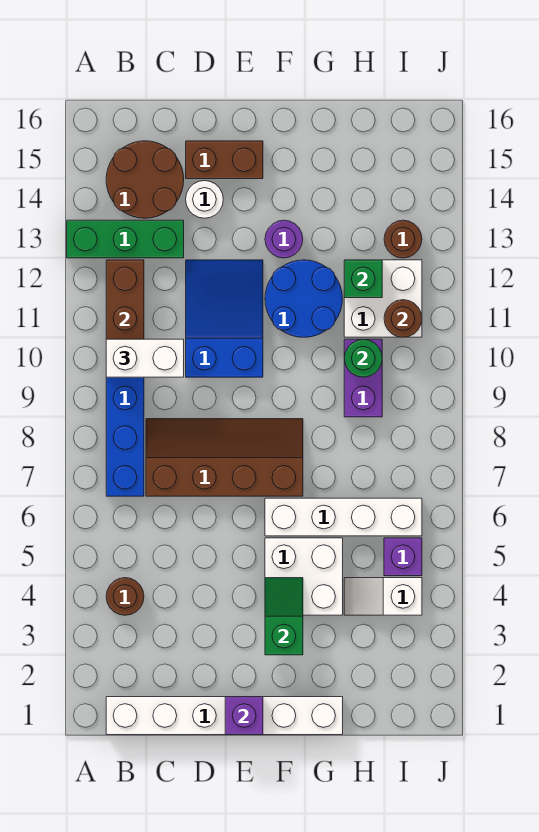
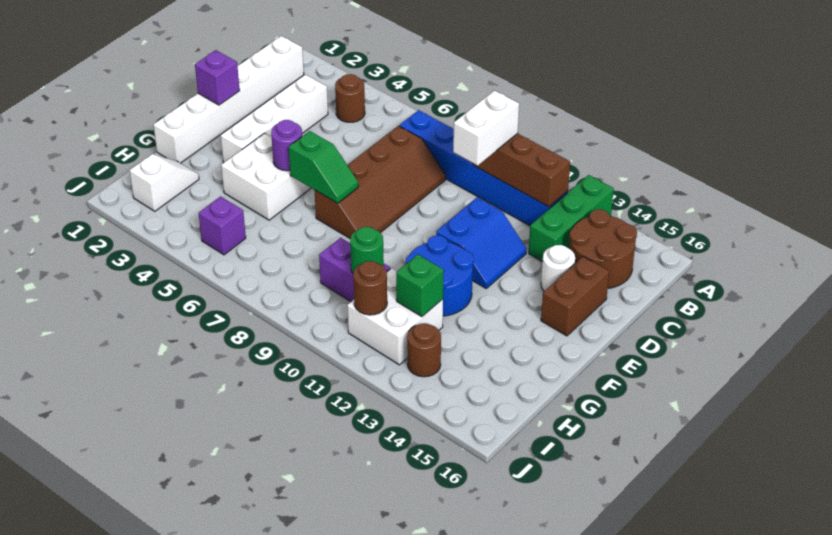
blue 2x3 slope [186,260,263,377] -> blue 2x2 slope [436,197,527,288]
green 1x2 slope [265,578,303,655] -> green 1x2 slope moved to [289,131,358,203]
white 1x4 brick [265,498,422,536] -> white 1x4 brick moved to [221,75,328,163]
purple 1x1 round brick [265,220,303,258] -> purple 1x1 round brick moved to [271,120,302,171]
white 1x2 slope [344,578,422,615] -> white 1x2 slope moved to [130,154,199,211]

